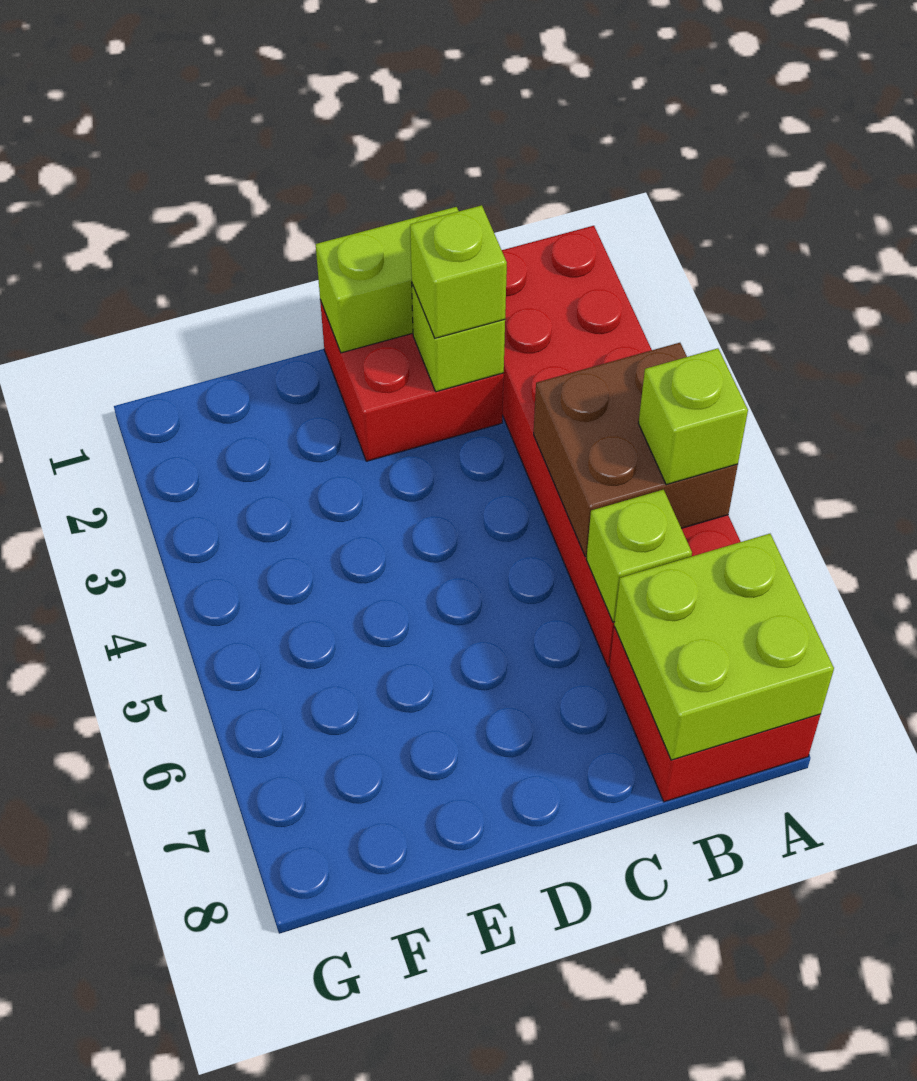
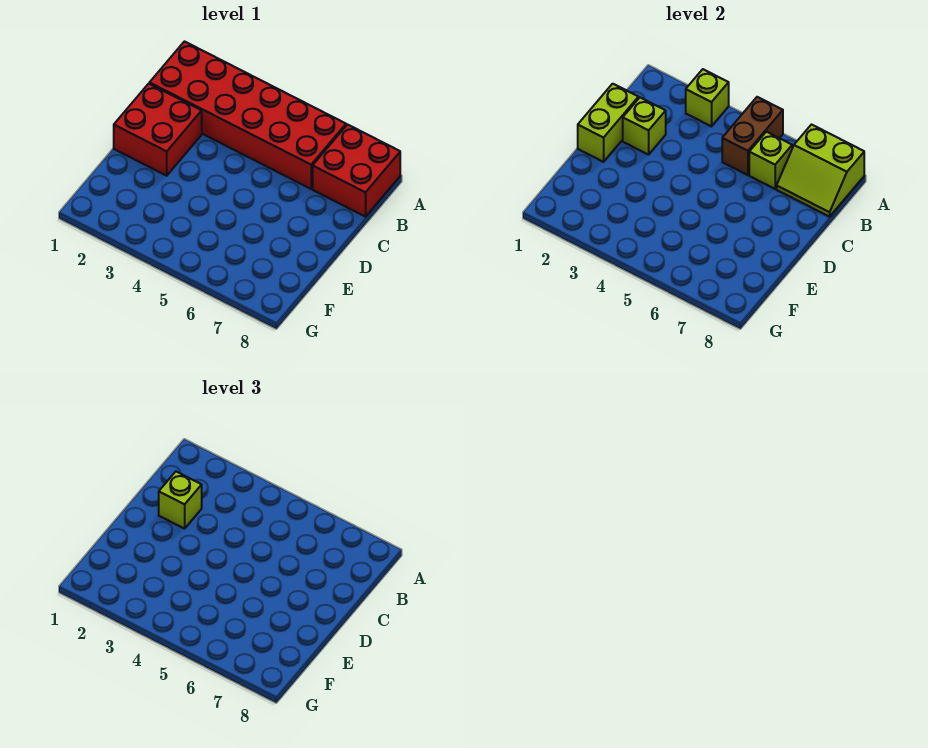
brown 2x2 brick [534,343,738,557] -> brown 1x2 brick [722,97,783,175]
lime 1x1 brick [638,348,748,485] -> lime 1x1 brick moved to [686,69,729,126]
lime 2x2 brick [614,534,834,760] -> lime 2x2 slope [777,125,864,217]

